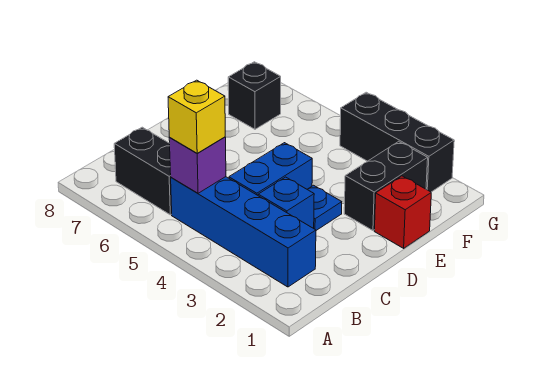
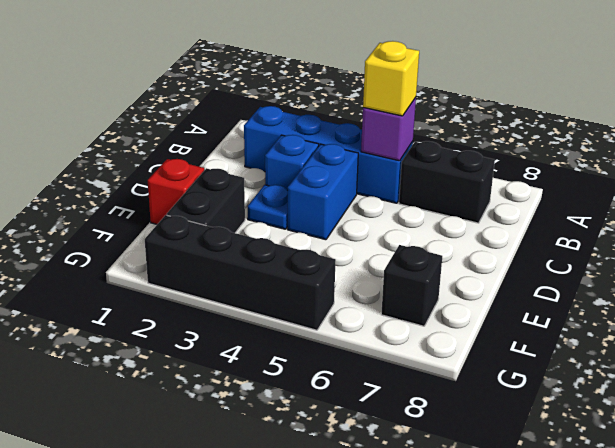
black 1x3 brick [340,92,454,192] -> black 1x4 brick [145,215,336,330]

